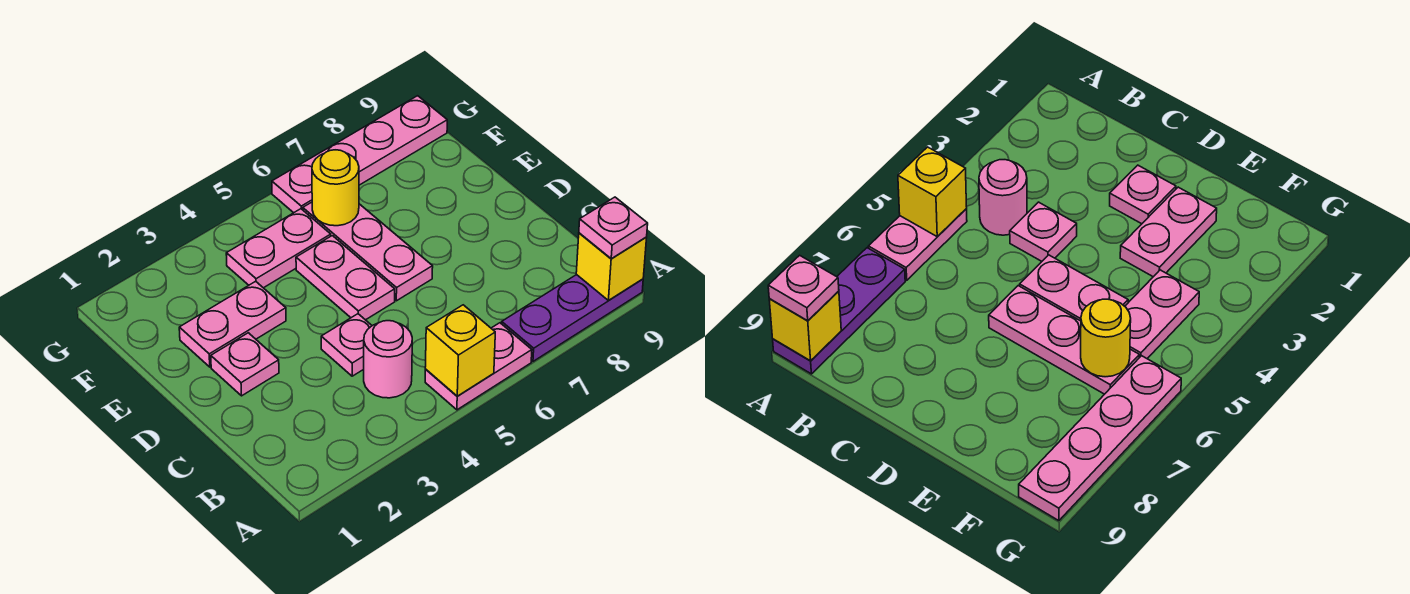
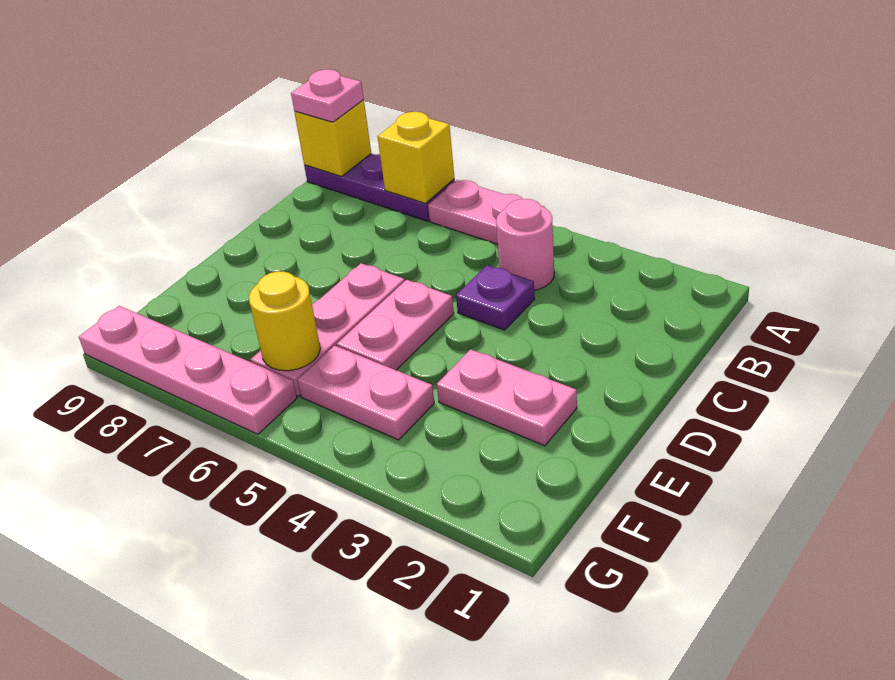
yellow 1x1 brick [425,305,495,396] -> yellow 1x1 brick moved to [378,112,455,203]
pink 1x1 plate [321,314,372,376] -> purple 1x1 plate [456,265,535,330]
pink 1x1 plate [211,333,279,396] -> none

